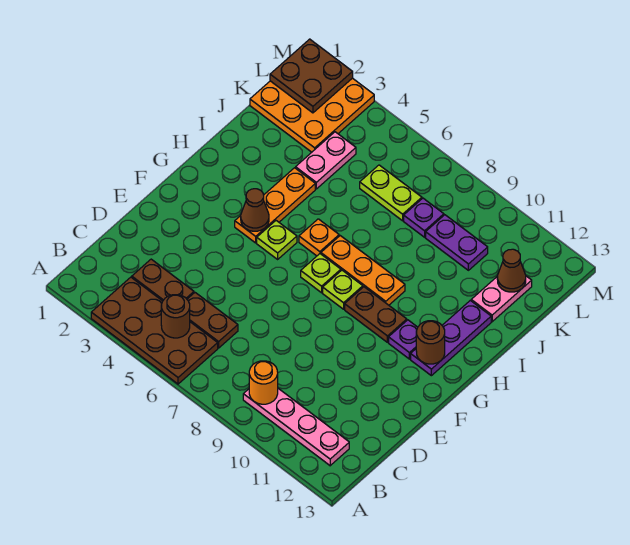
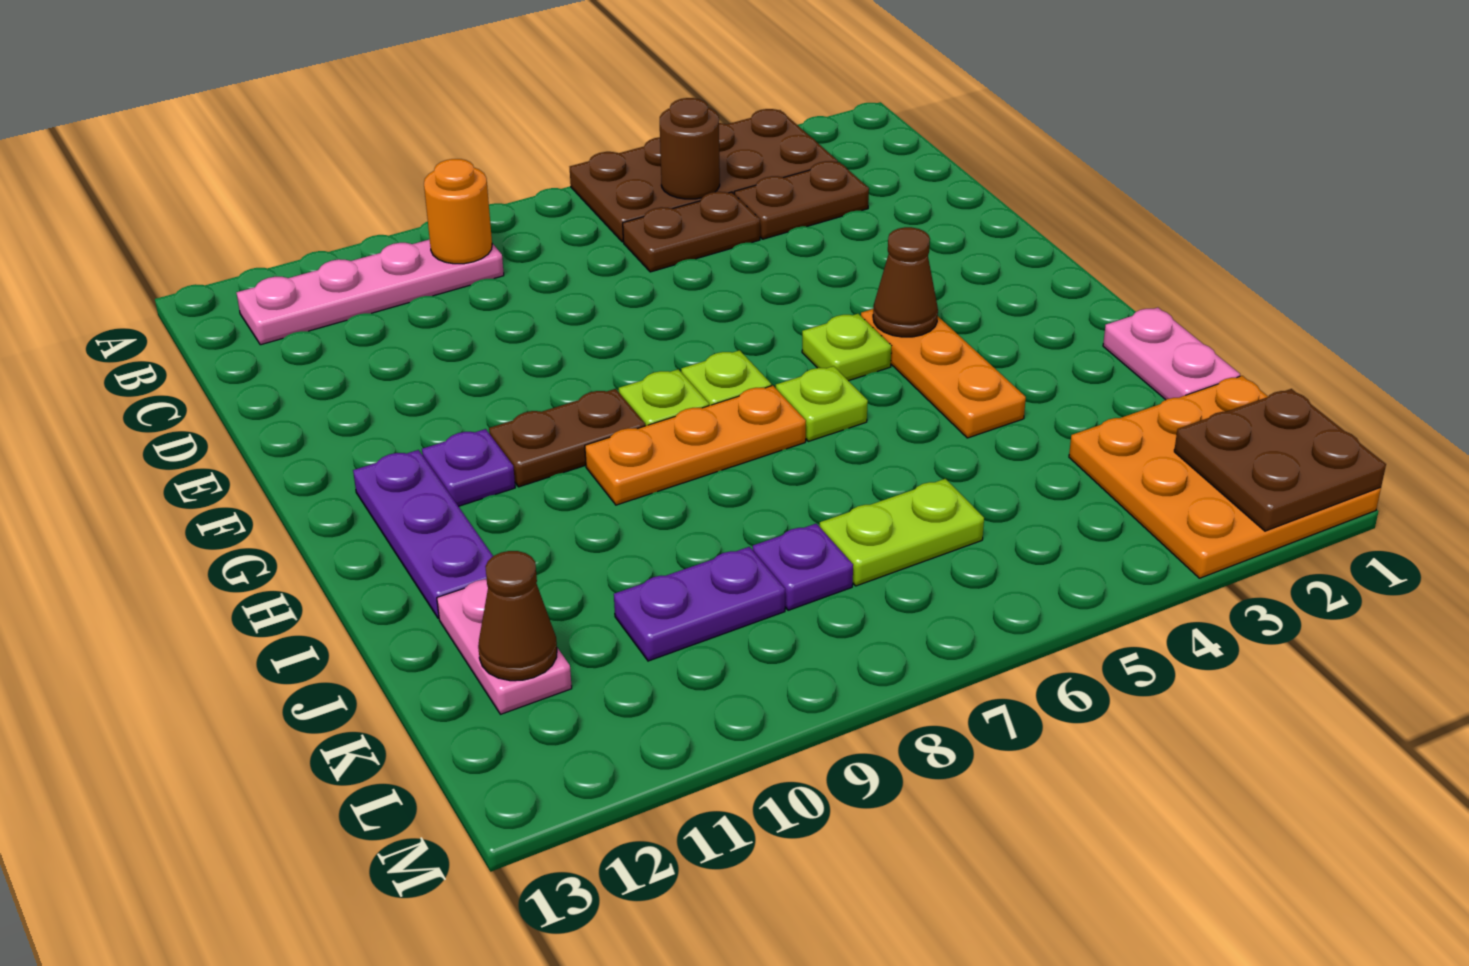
brown 1x1 round brick [416,321,445,364] -> none
orange 1x1 plate [299,219,339,256] -> lime 1x1 plate [776,366,868,441]
pink 1x2 plate [296,132,356,189] -> pink 1x2 plate moved to [1103,308,1240,400]

